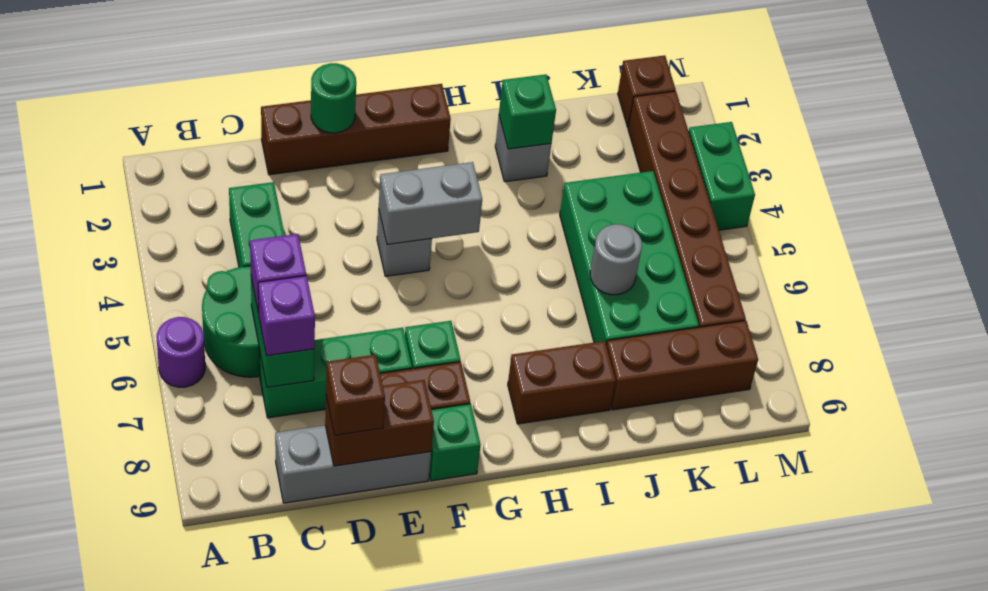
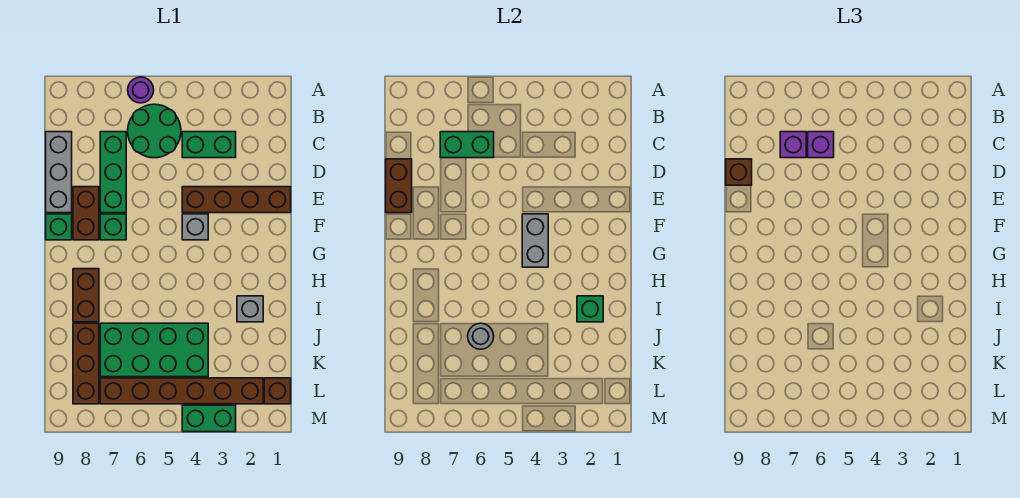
brown 1x4 brick [261,84,451,175] -> brown 1x4 brick turned to [182,187,291,213]
green 1x1 round brick [311,63,356,133] -> none

